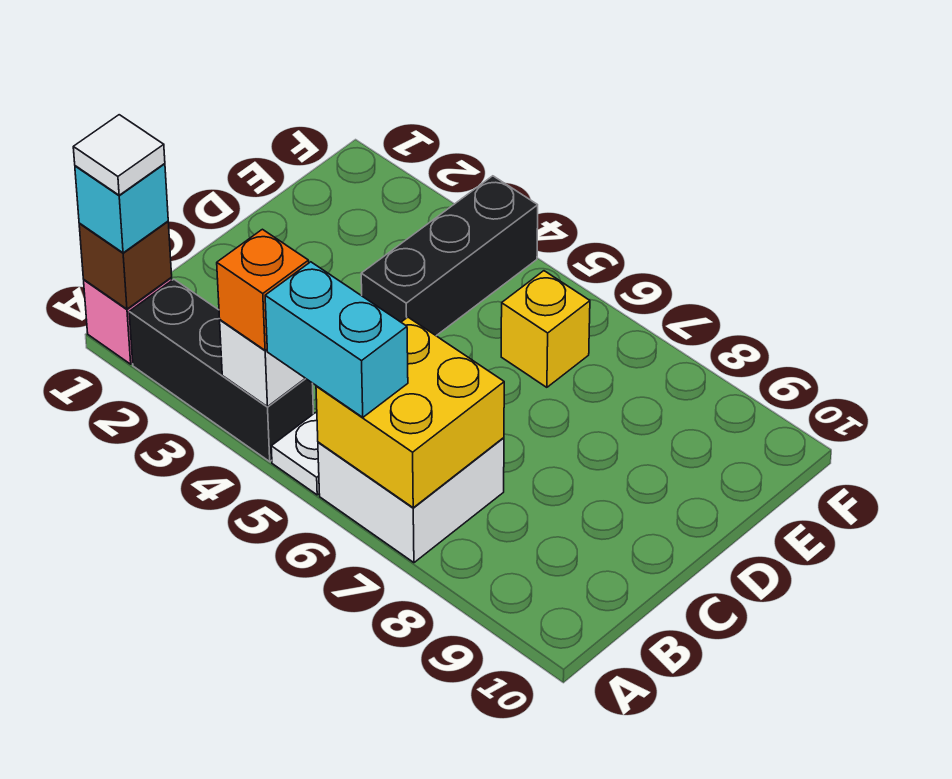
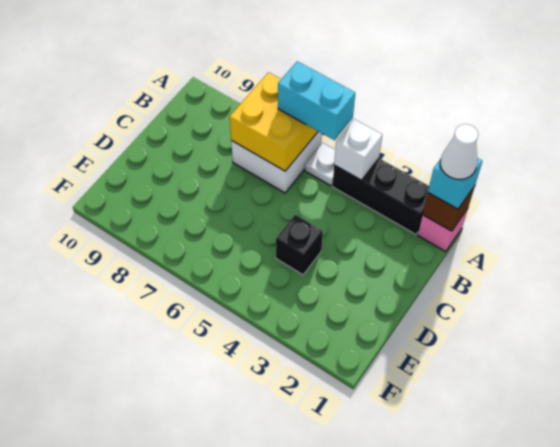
white 1x1 tile [73,115,165,195] -> white 1x1 cone [440,124,478,179]
orange 1x1 brick [217,229,309,350] -> none
black 1x3 brick [361,176,538,336] -> black 1x1 brick [276,215,323,275]
yellow 1x1 brick [501,271,590,387] -> none

